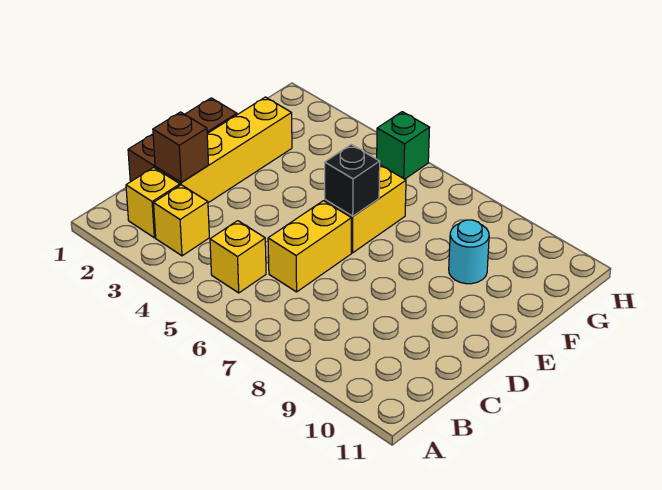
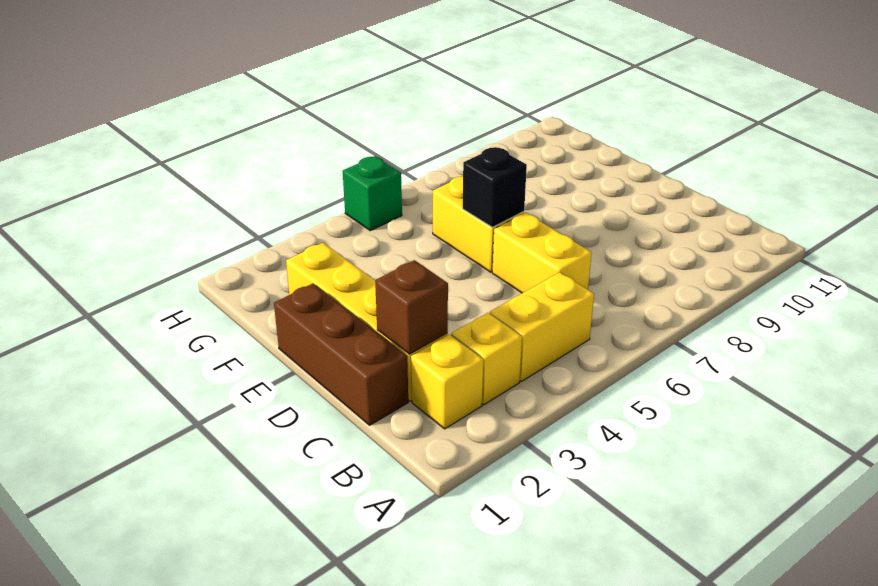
yellow 1x1 brick [210,221,266,293] -> yellow 1x2 brick [490,272,594,381]
cyan 1x1 round brick [449,220,489,284] -> none

